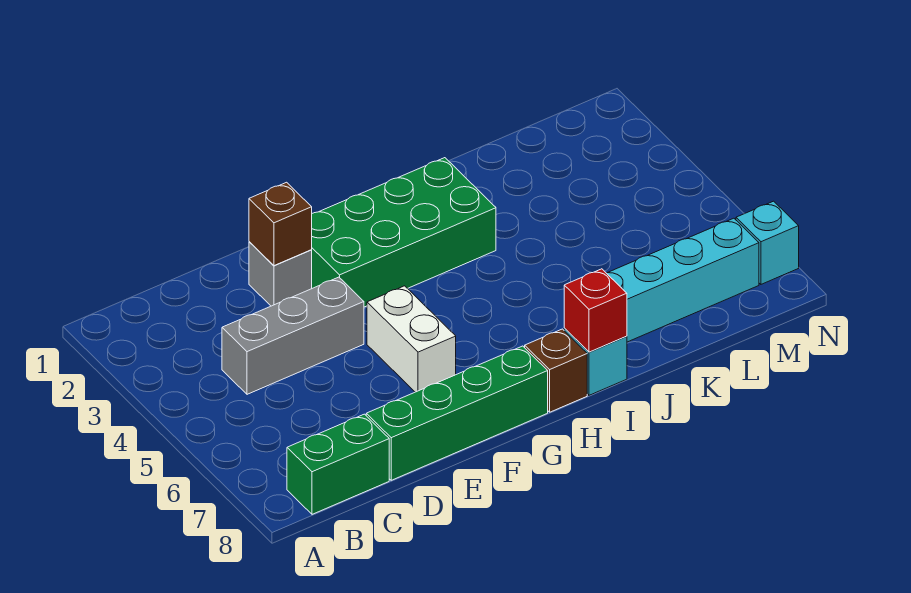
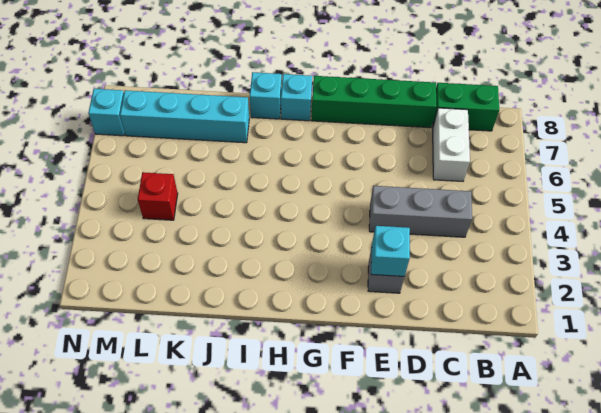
brown 1x1 brick [249,182,312,266] -> cyan 1x1 brick [371,226,410,276]
green 2x4 brick [312,158,496,307] -> none
white 1x2 brick [367,286,456,392] -> white 1x2 brick moved to [433,108,470,181]
brown 1x1 brick [525,329,587,412] -> cyan 1x1 brick [281,74,312,121]
red 1x1 brick [564,269,627,352] -> red 1x1 brick moved to [138,172,178,220]

